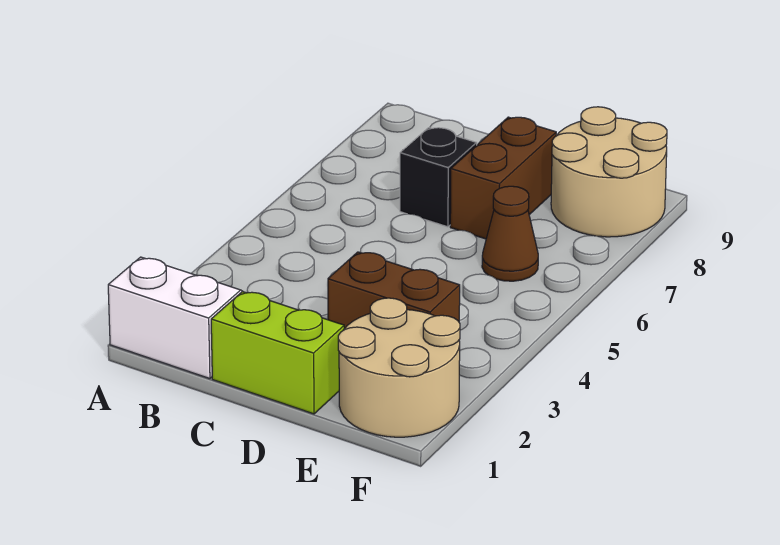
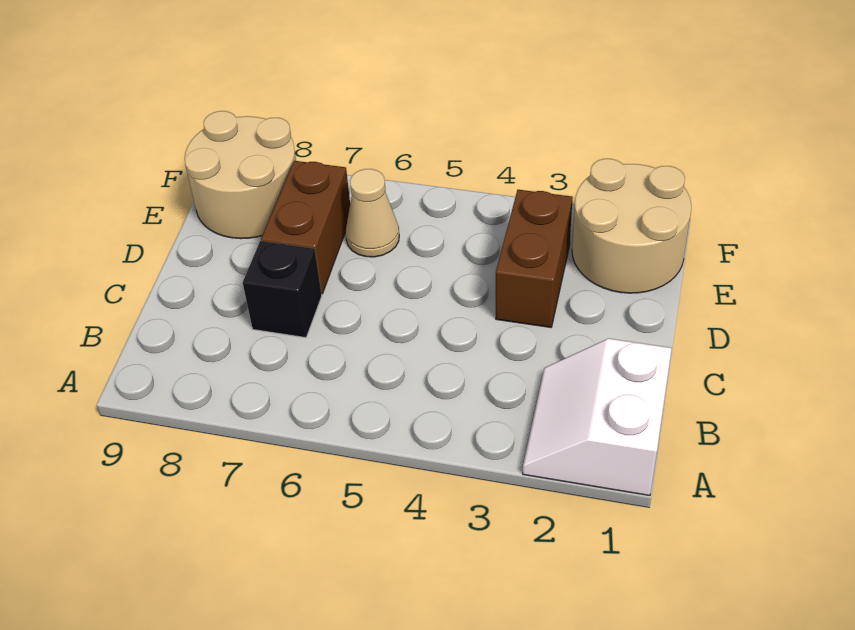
lime 1x2 brick [211,292,344,414] -> none
brown 1x2 brick [450,117,556,239] -> brown 1x2 brick turned to [261,161,350,294]
brown 1x1 cone [482,186,538,281] -> tan 1x1 cone [346,169,399,257]

